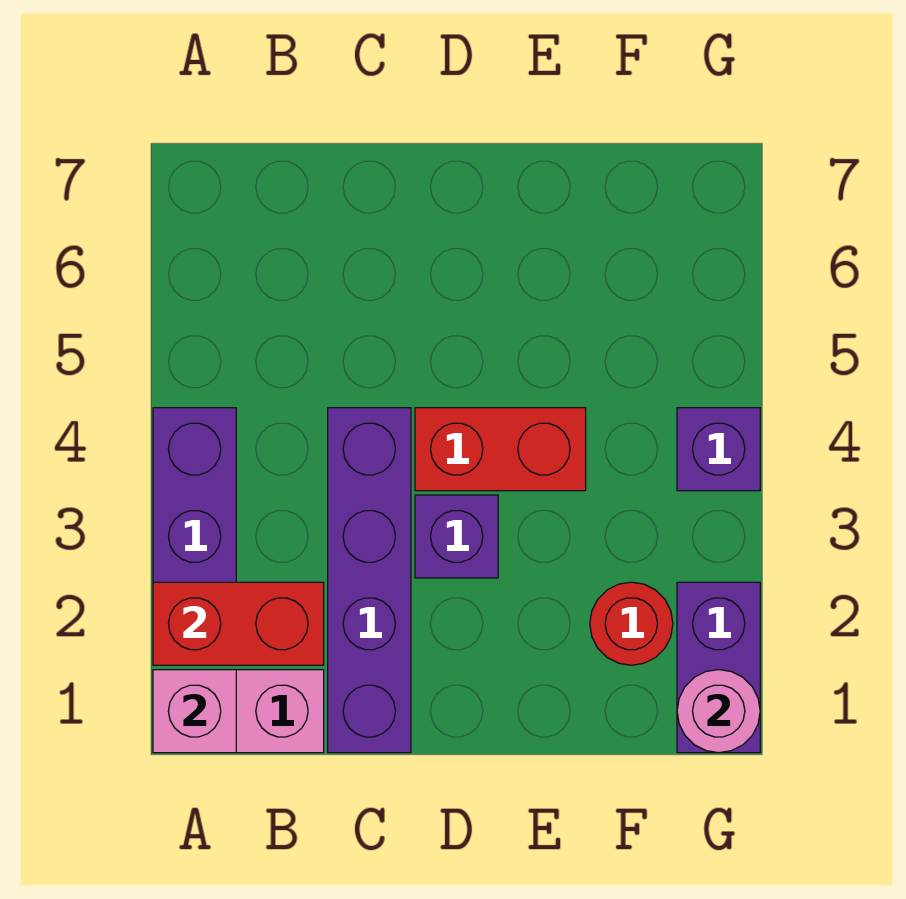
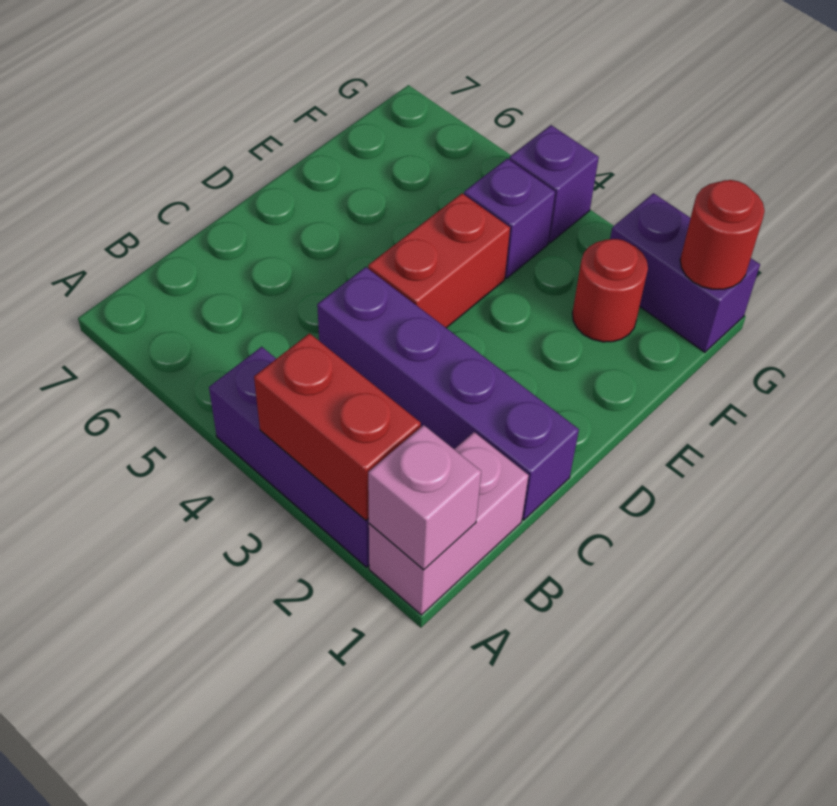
red 1x2 brick [153,582,324,665] -> red 1x2 brick turned to [254,334,421,520]
purple 1x1 brick [415,495,498,578] -> purple 1x1 brick moved to [464,159,555,278]
pink 1x1 round brick [677,670,760,753] -> red 1x1 round brick [680,180,765,289]

